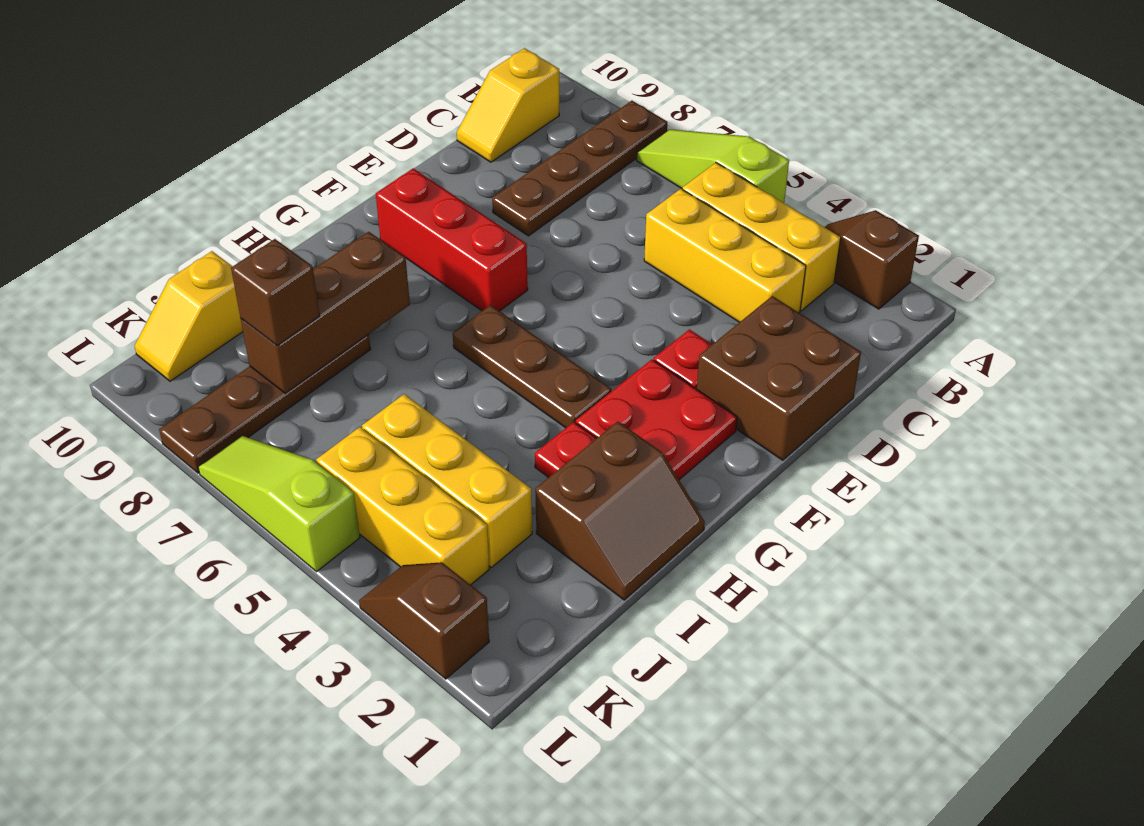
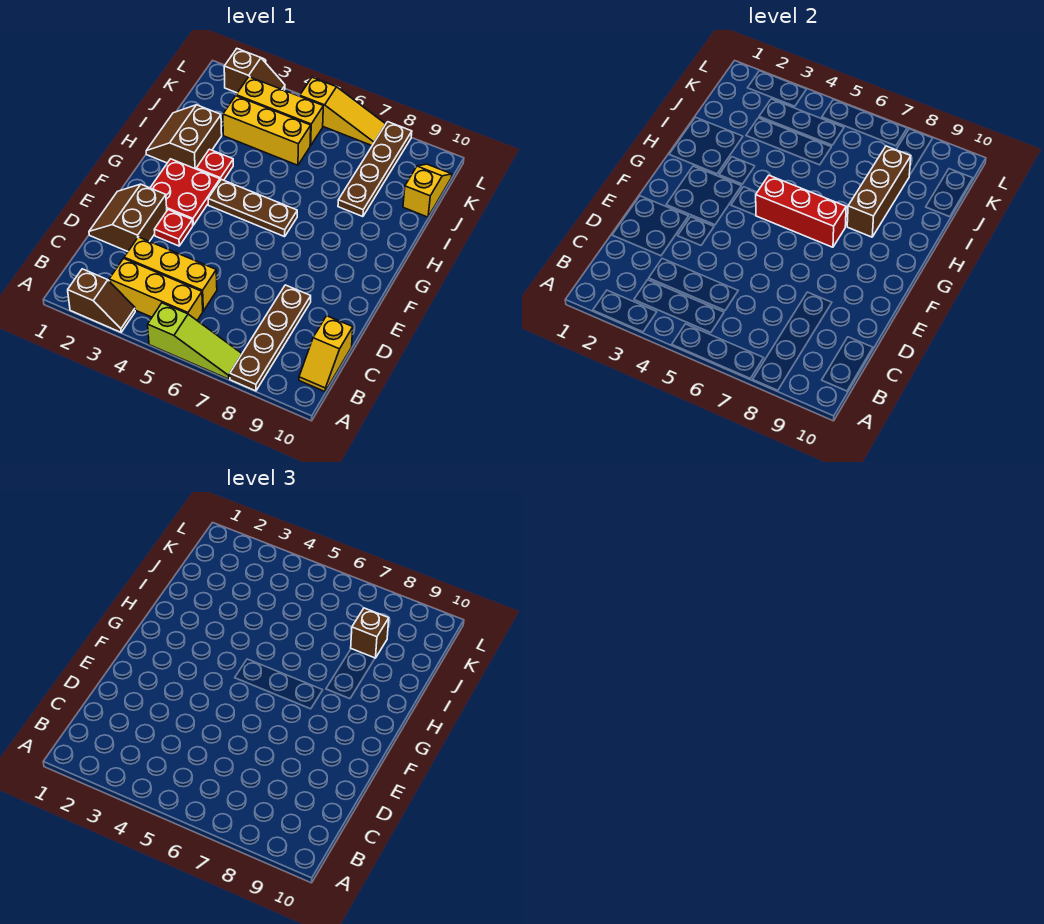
yellow 1x2 slope [457,48,559,162] -> yellow 1x2 slope turned to [299,316,353,392]
brown 2x2 brick [697,296,861,460] -> brown 2x2 slope [89,184,167,251]
red 1x3 brick [376,168,528,311] -> red 1x3 brick moved to [756,175,846,247]
lime 1x3 slope [198,436,360,572] -> yellow 1x3 slope [300,77,386,145]

